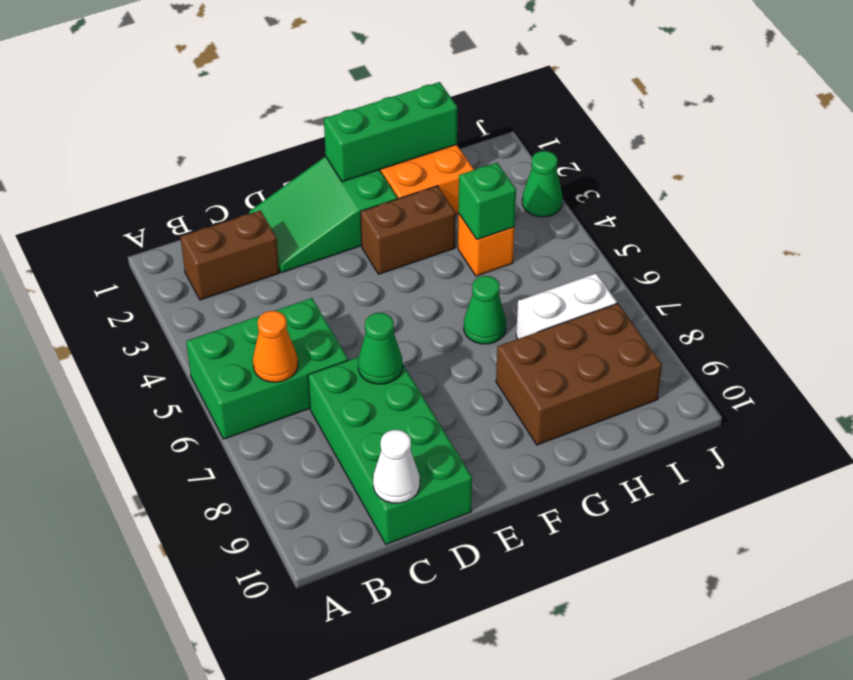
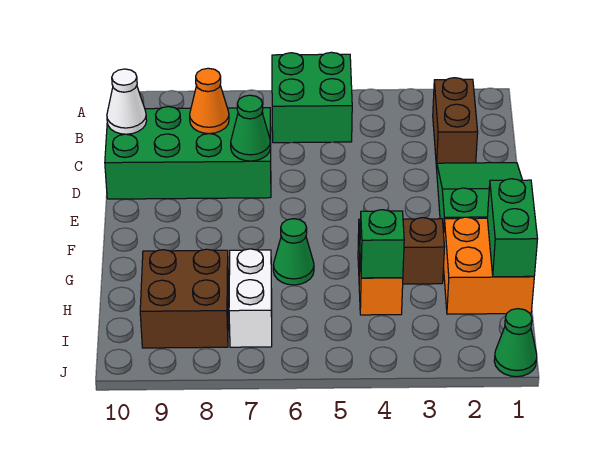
green 2x3 brick [186,298,348,439] -> green 2x2 brick [272,52,352,143]
orange 1x1 cone [253,311,298,382] -> orange 1x1 cone moved to [190,68,229,134]
green 1x3 brick [324,82,458,182] -> green 1x2 brick [487,179,537,277]
brown 1x2 brick [360,186,456,274] -> brown 1x2 brick turned to [358,218,445,284]
brown 2x3 brick [496,303,662,445] -> brown 2x2 brick [140,249,229,348]
green 1x1 cone [522,151,563,217] -> green 1x1 cone moved to [494,309,537,377]

